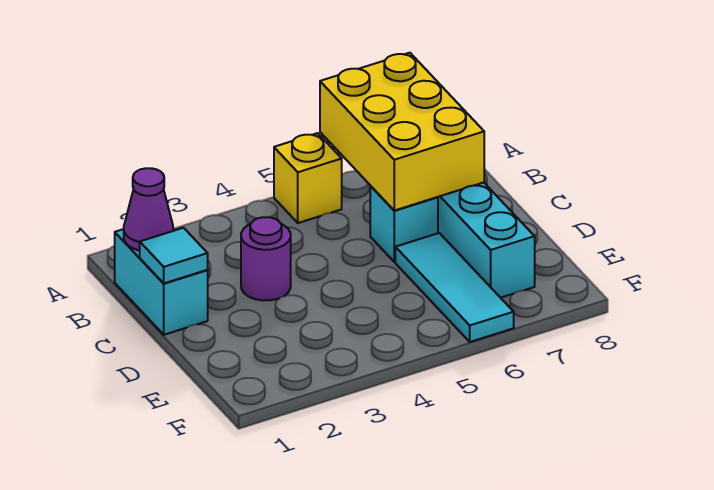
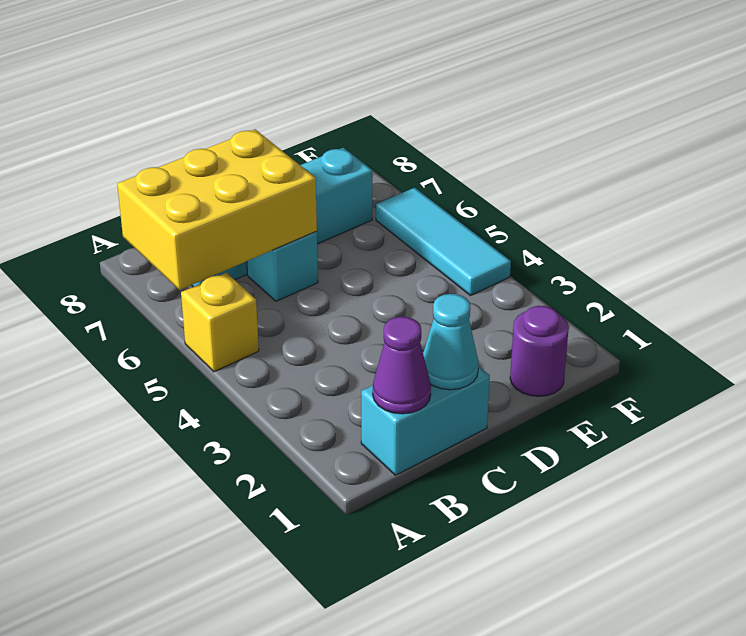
cyan 1x1 tile [140,228,208,283] -> cyan 1x1 cone [423,294,479,390]
purple 1x1 round brick [241,217,291,300] -> purple 1x1 round brick moved to [510,306,569,396]
cyan 1x3 tile [395,233,514,342] -> cyan 1x3 tile turned to [376,188,511,296]

